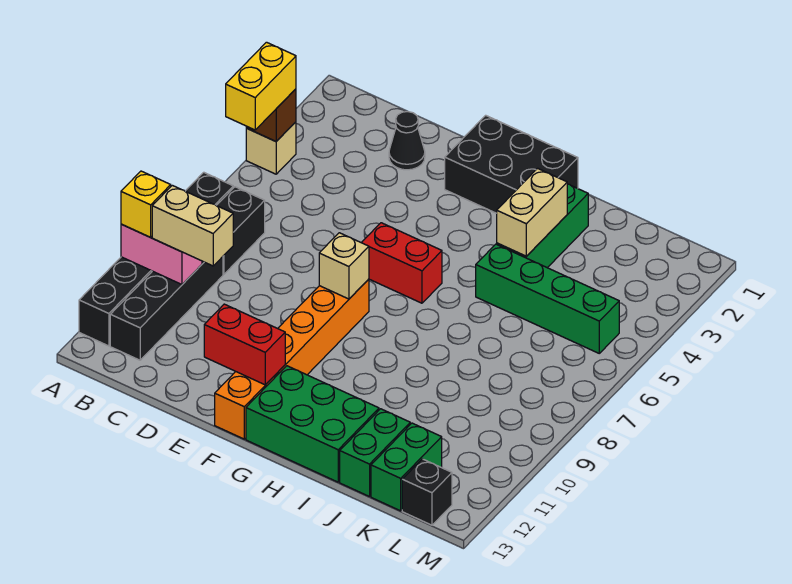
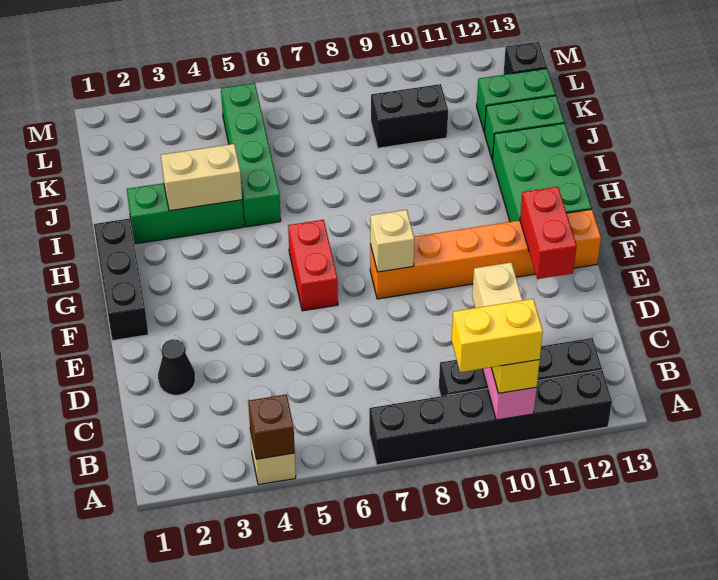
yellow 1x2 brick [226,42,296,130] -> yellow 1x2 brick moved to [452,299,543,372]
black 1x2 brick [216,187,265,275] -> black 1x2 brick moved to [371,84,448,148]
black 2x3 brick [445,115,578,213] -> black 1x3 brick [94,219,148,341]

